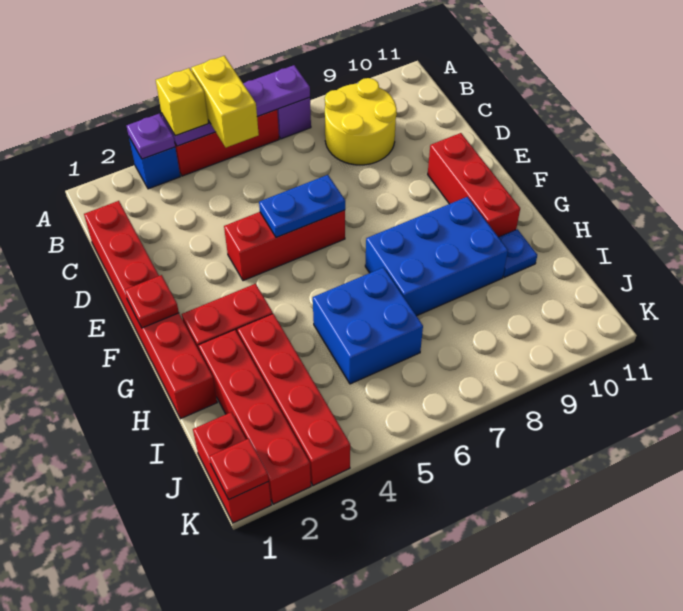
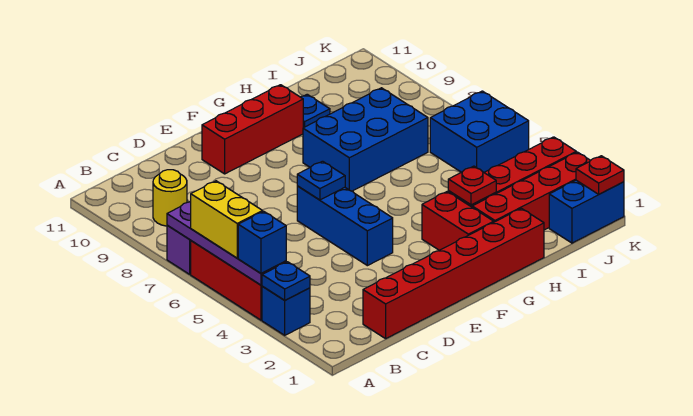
purple 1x1 plate [127,114,175,159] -> blue 1x1 plate [262,262,310,300]
yellow 1x1 brick [156,68,208,136] -> blue 1x1 brick [238,211,286,273]
yellow 1x2 brick [191,56,259,147] -> yellow 1x2 brick turned to [191,181,263,258]
yellow 2x2 round brick [325,78,397,165] -> yellow 1x1 round brick [153,170,187,226]
red 1x3 brick [224,210,345,281] -> blue 1x3 brick [297,186,393,266]
blue 1x2 plate [259,175,345,238] -> blue 1x1 plate [297,161,345,200]
red 1x1 plate [125,275,179,328] -> red 1x1 plate moved to [448,166,496,205]
blue 2x3 brick [365,197,508,316] -> blue 2x3 brick turned to [303,88,428,191]
blue 2x2 brick [313,268,423,384] -> blue 2x2 brick moved to [430,91,529,172]
red 1x2 brick [193,412,271,523] -> blue 1x2 brick [549,180,624,243]

